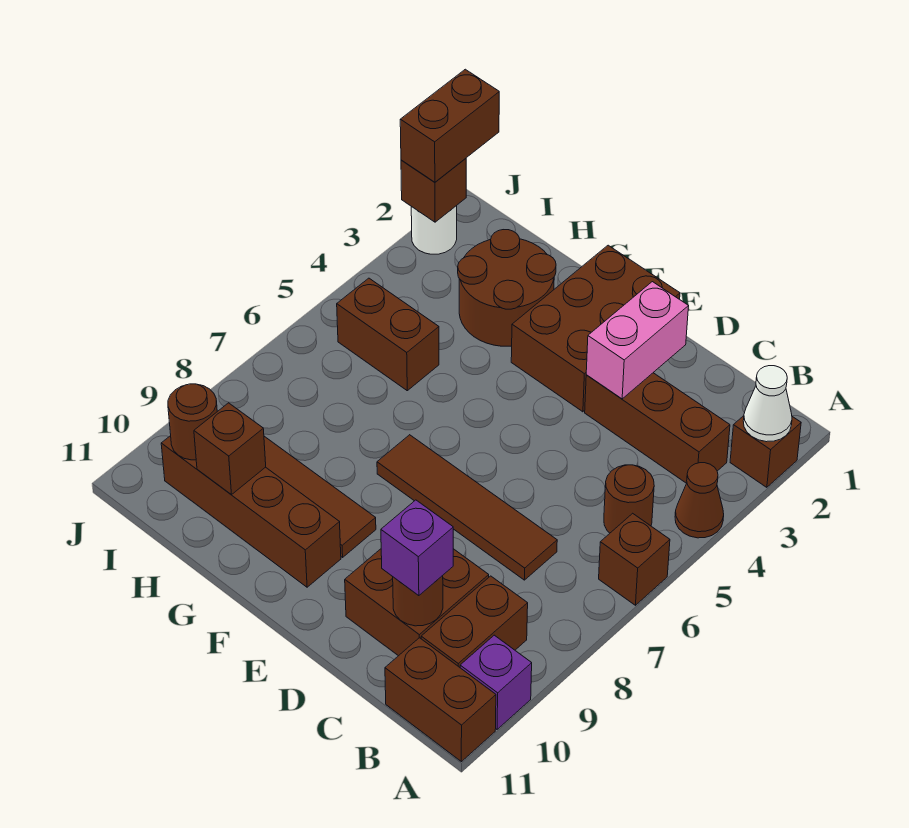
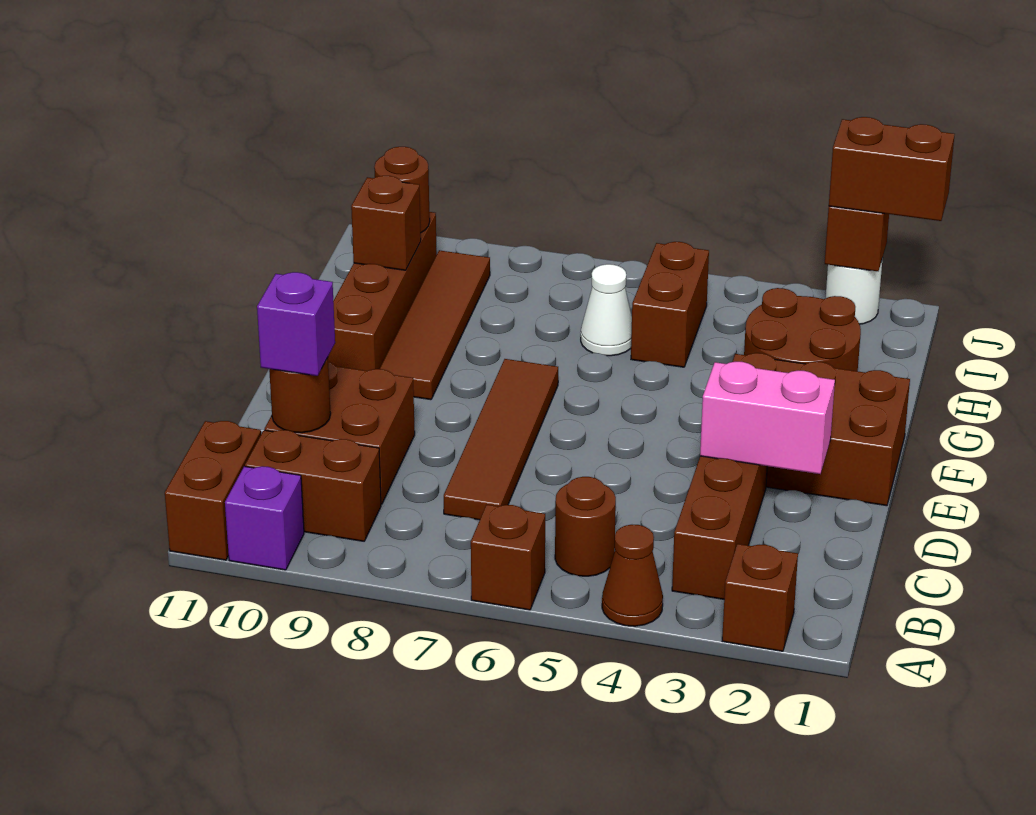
white 1x1 cone [743,366,792,442] -> white 1x1 cone moved to [581,264,632,356]

